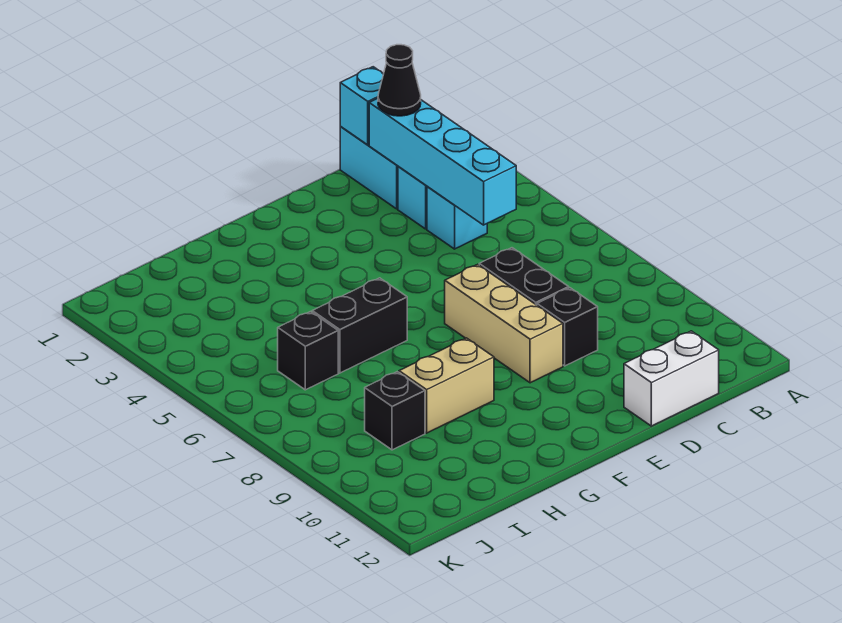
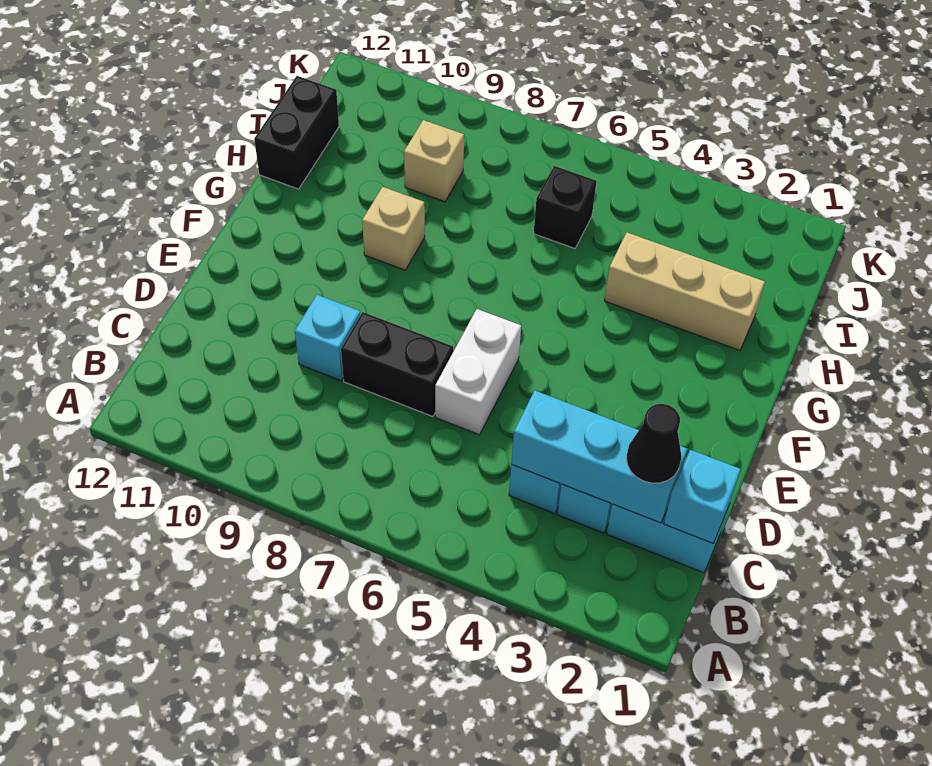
cyan 1x4 brick [369,99,516,225] -> cyan 1x3 brick [511,391,687,523]
white 1x2 brick [624,331,719,426] -> white 1x2 brick moved to [435,309,521,435]
black 1x1 brick [537,288,598,366] -> cyan 1x1 brick [295,295,361,381]
tan 1x3 brick [445,264,563,383] -> tan 1x3 brick moved to [604,233,765,351]
black 1x2 brick [312,278,407,373] -> black 1x2 brick moved to [254,76,339,189]
tan 1x2 brick [399,338,494,433] -> tan 1x1 brick [362,187,425,270]
black 1x1 brick [365,372,425,450] -> tan 1x1 brick [404,120,464,202]

